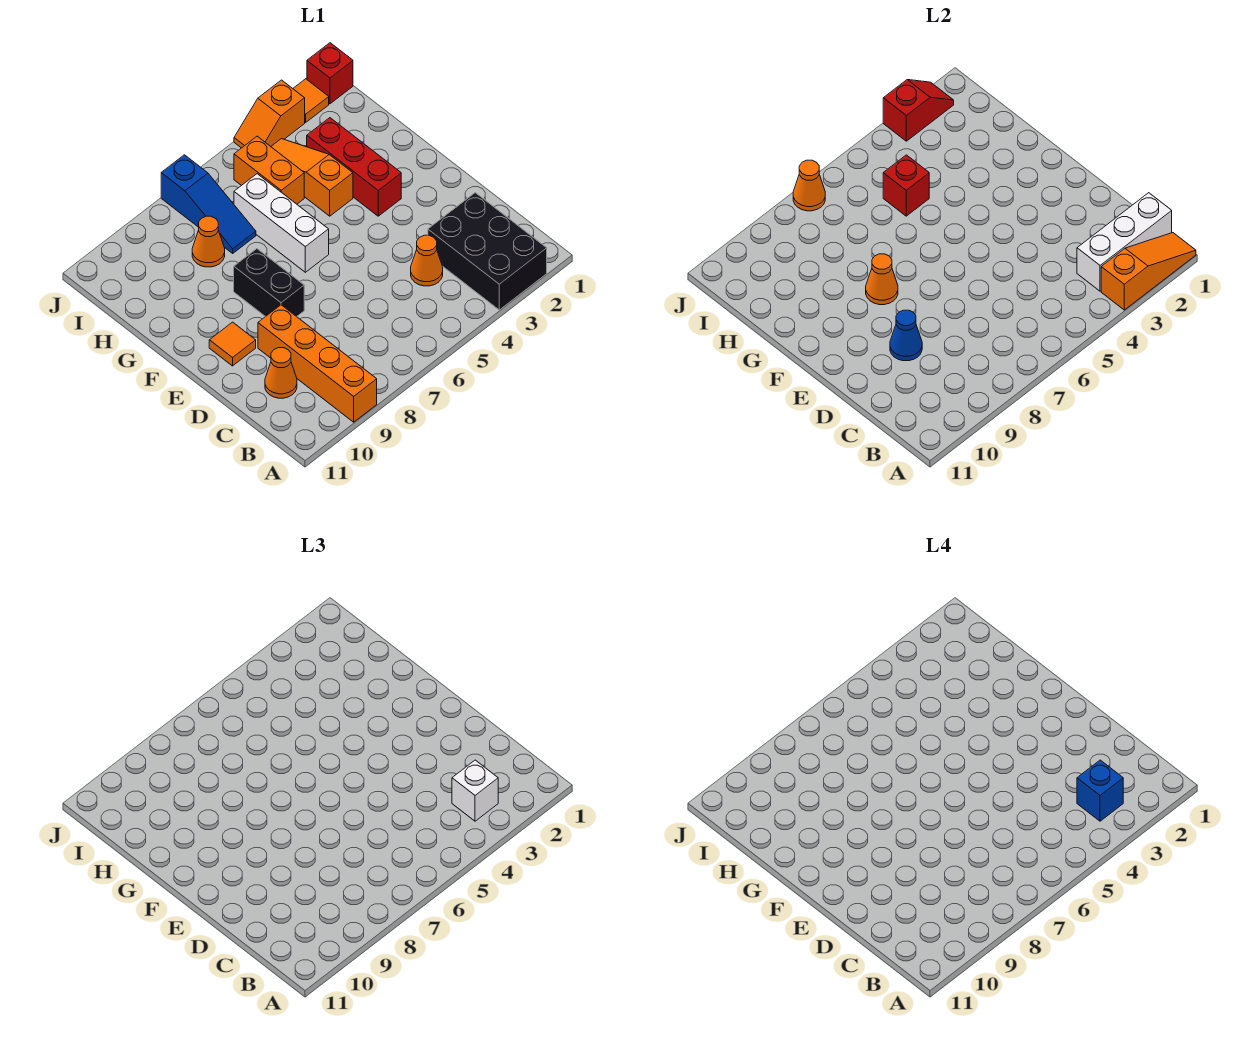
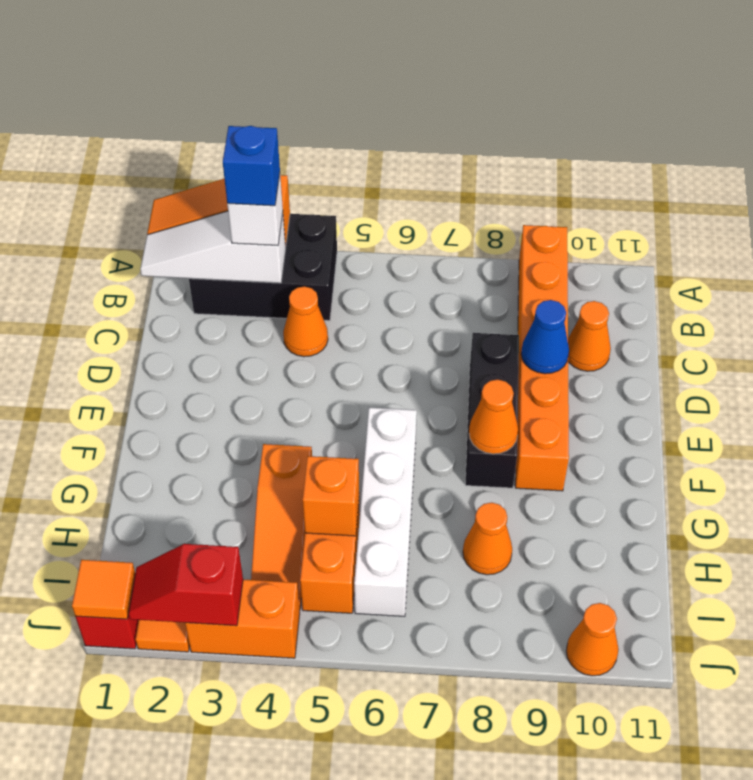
black 2x3 brick [428,193,547,310] -> black 2x3 brick turned to [189,214,337,321]
orange 1x4 brick [258,305,377,422] -> orange 1x6 brick [515,225,569,491]
white 1x3 brick [1077,193,1172,291] -> white 1x3 slope [140,211,286,283]
black 1x2 brick [234,249,304,317] -> black 1x3 brick [465,333,519,488]
orange 1x1 tile [209,322,256,366] -> orange 1x1 tile moved to [72,560,135,619]
red 1x3 brick [307,118,401,216] -> none
white 1x3 brick [234,174,329,272] -> white 1x4 brick [354,408,417,616]
red 1x1 brick [883,155,929,216] -> orange 1x1 brick [303,456,359,536]
blue 1x3 slope [161,155,256,253] -> none
orange 1x2 slope [234,80,305,148] -> orange 1x2 brick [185,579,300,658]
orange 1x1 cone [793,160,825,211] -> orange 1x1 cone moved to [566,603,619,676]

